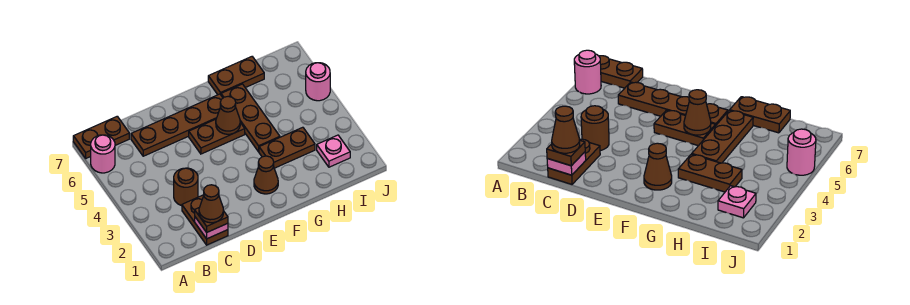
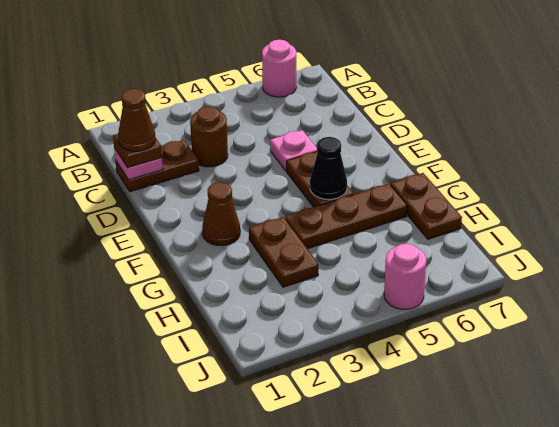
brown 1x2 plate [73,116,129,158] -> none
brown 1x4 plate [131,94,223,156] -> none
brown 1x1 cone [216,96,240,134] -> black 1x1 cone [310,137,347,199]
pink 1x1 plate [317,135,350,167] -> pink 1x1 plate moved to [270,130,317,171]

